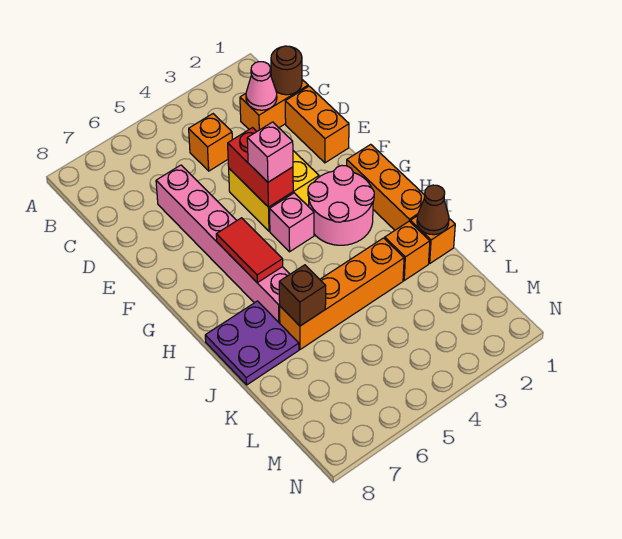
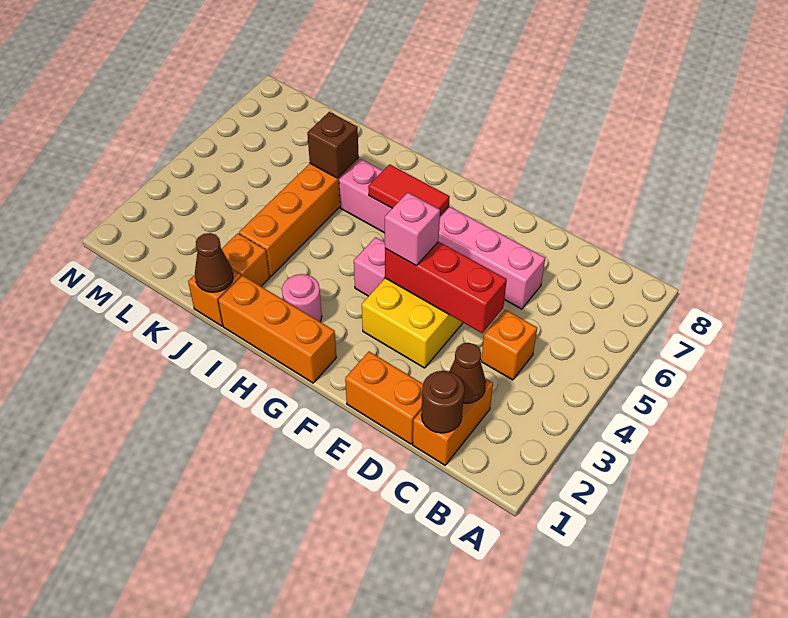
pink 1x1 cone [246,62,277,110] -> brown 1x1 cone [449,343,486,403]
red 1x2 brick [228,128,293,207] -> red 1x3 brick [385,242,507,333]
pink 2x2 round brick [308,166,374,245] -> pink 1x1 round brick [282,274,322,322]
purple 2x2 plate [205,301,299,385] -> none

